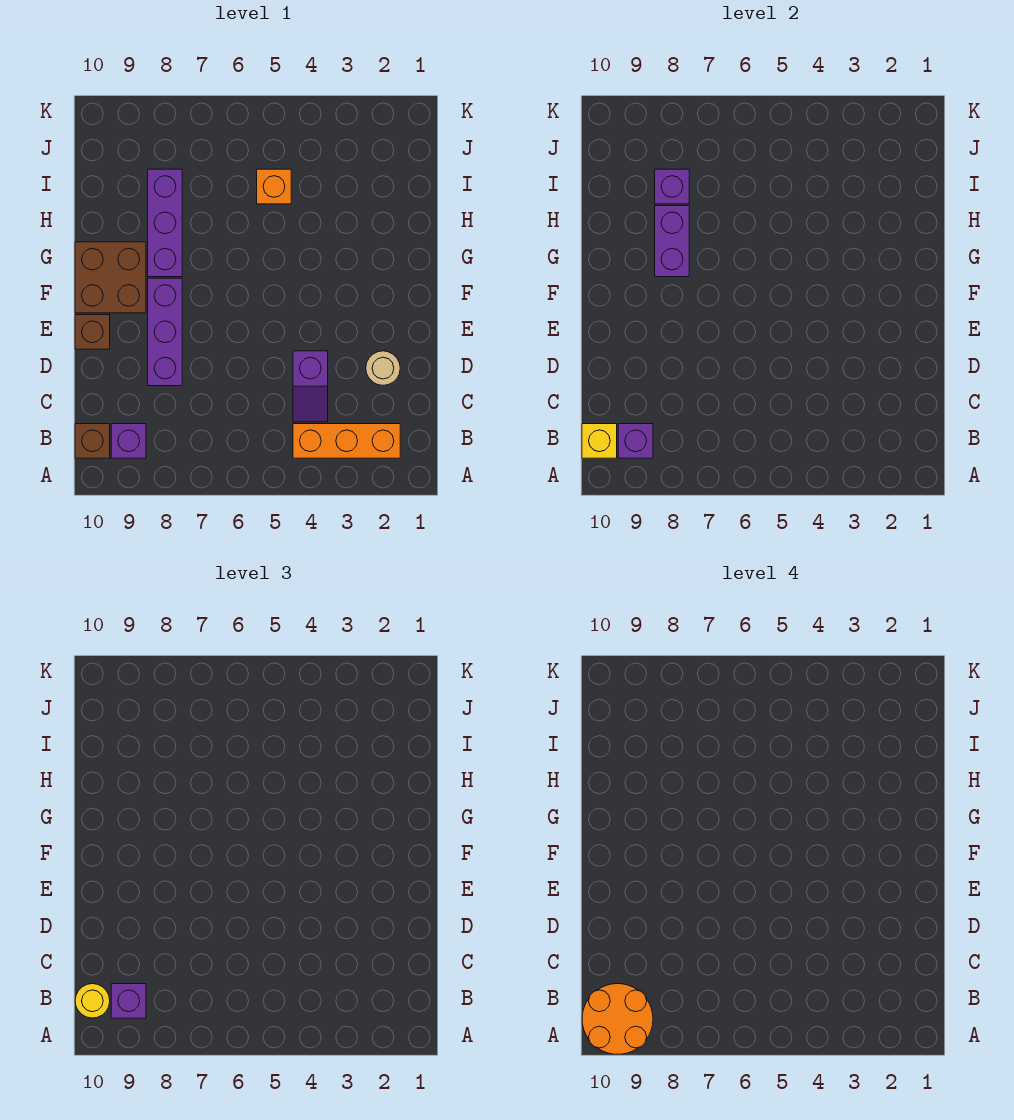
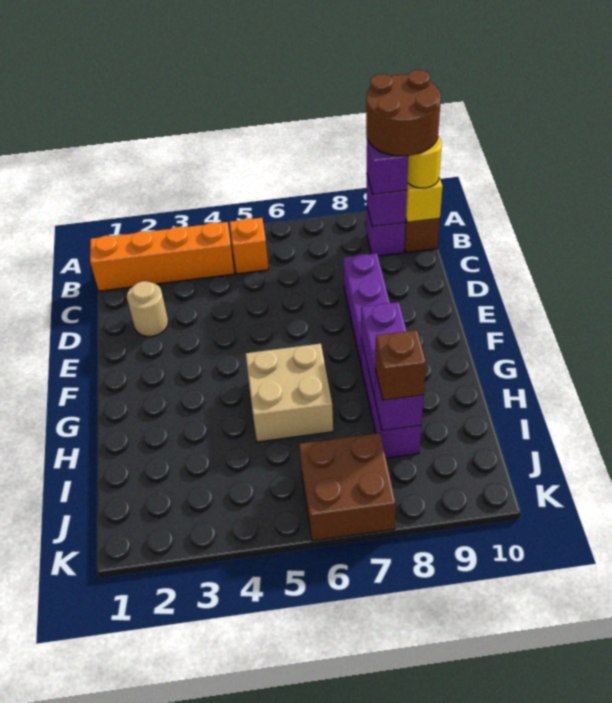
orange 2x2 round brick [582,984,653,1054] -> brown 2x2 round brick [366,70,441,156]
orange 1x3 brick [293,424,400,458] -> orange 1x4 brick [90,222,235,291]
purple 1x2 slope [293,351,328,422] -> none
brown 1x1 brick [75,315,110,349] -> brown 1x1 brick moved to [375,330,426,400]
brown 2x2 brick [75,242,146,313] -> brown 2x2 brick moved to [299,433,396,541]
none -> tan 2x2 brick [246,344,333,442]
orange 1x1 brick [257,169,291,204] -> orange 1x1 brick moved to [230,218,269,274]

